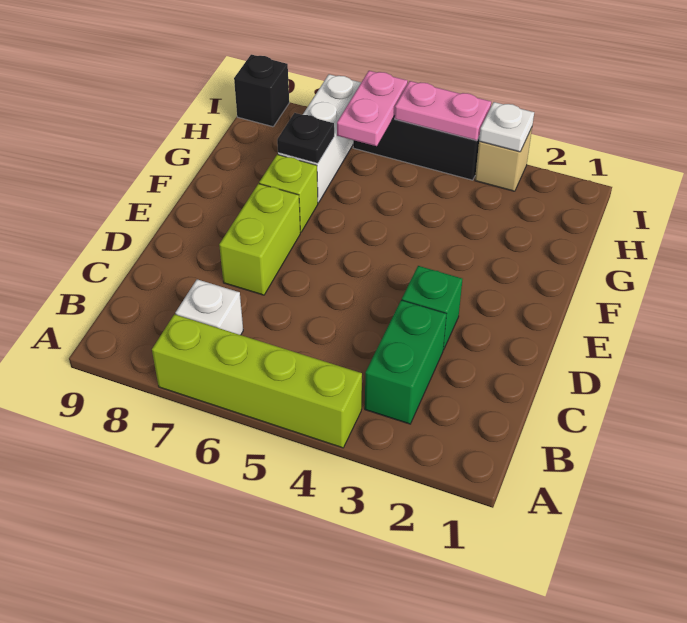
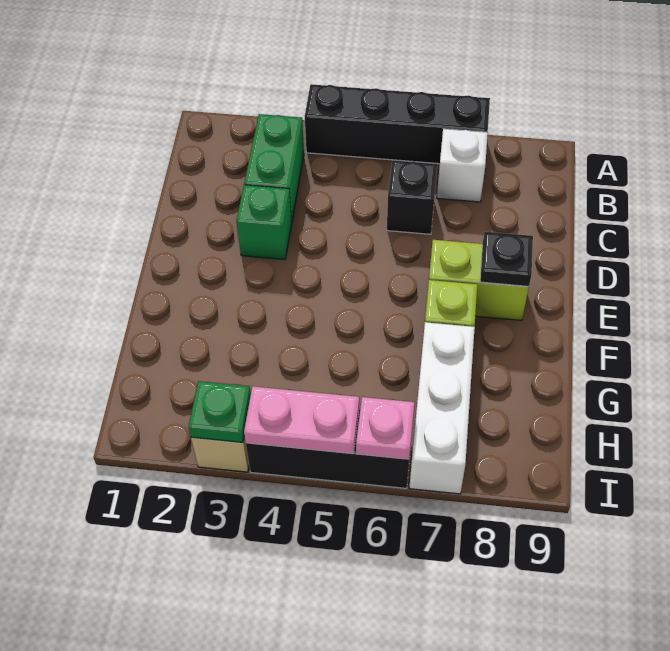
lime 1x4 brick [152,314,362,448] -> black 1x4 brick [305,84,490,164]
lime 1x2 brick [219,184,300,295] -> lime 1x2 brick turned to [429,240,529,320]
black 1x1 plate [277,113,334,163] -> black 1x1 plate moved to [480,232,533,286]
pink 1x2 plate [337,71,408,146] -> pink 1x1 plate [356,397,415,459]
white 1x1 plate [479,102,534,152] -> green 1x1 plate [188,381,251,442]
black 1x1 brick [234,55,289,127] -> black 1x1 brick moved to [387,160,437,234]

